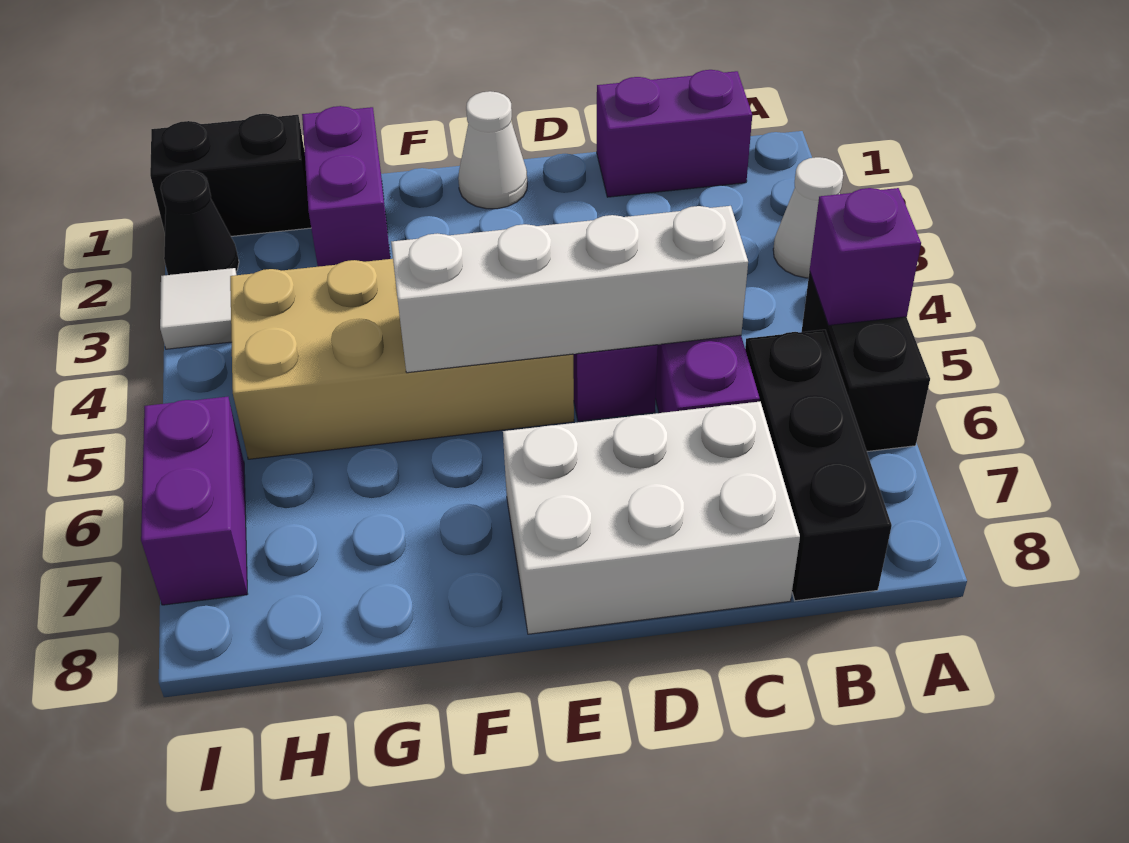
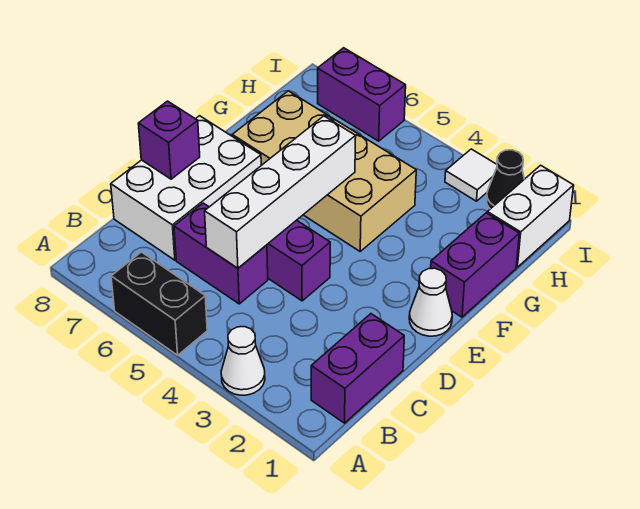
purple 1x1 brick [810,188,921,325] -> purple 1x1 brick moved to [138,101,200,179]
black 1x3 brick [745,330,892,601] -> none
tan 2x4 brick [230,259,574,459] -> tan 2x4 brick turned to [232,91,416,251]
purple 1x2 brick [302,106,390,267] -> purple 1x2 brick turned to [431,213,519,317]
black 1x2 brick [150,114,311,236] -> white 1x2 brick [487,165,574,267]

